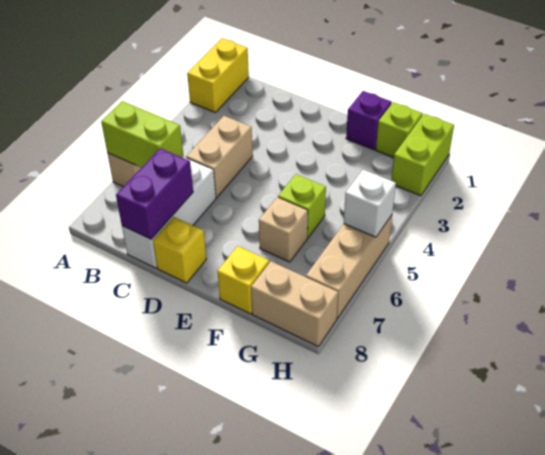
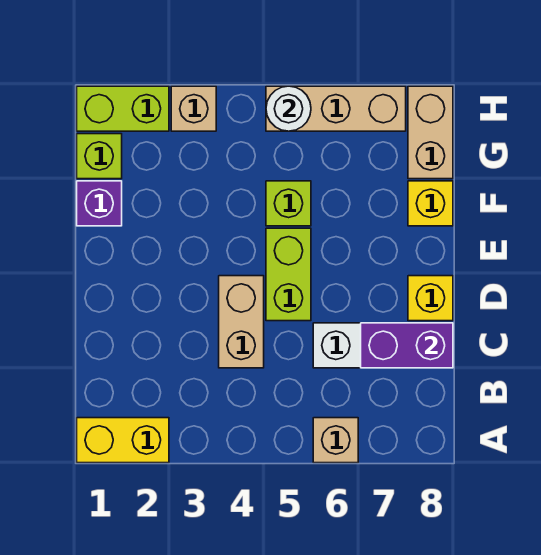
lime 1x2 brick [101,101,184,168] -> lime 1x2 brick moved to [266,228,311,321]
tan 1x2 brick [186,116,253,198] -> tan 1x2 brick turned to [219,276,264,368]
tan 1x1 brick [259,197,308,262] -> tan 1x1 brick moved to [171,86,216,131]
white 1x1 brick [344,170,396,237] -> white 1x1 round brick [266,86,311,131]

